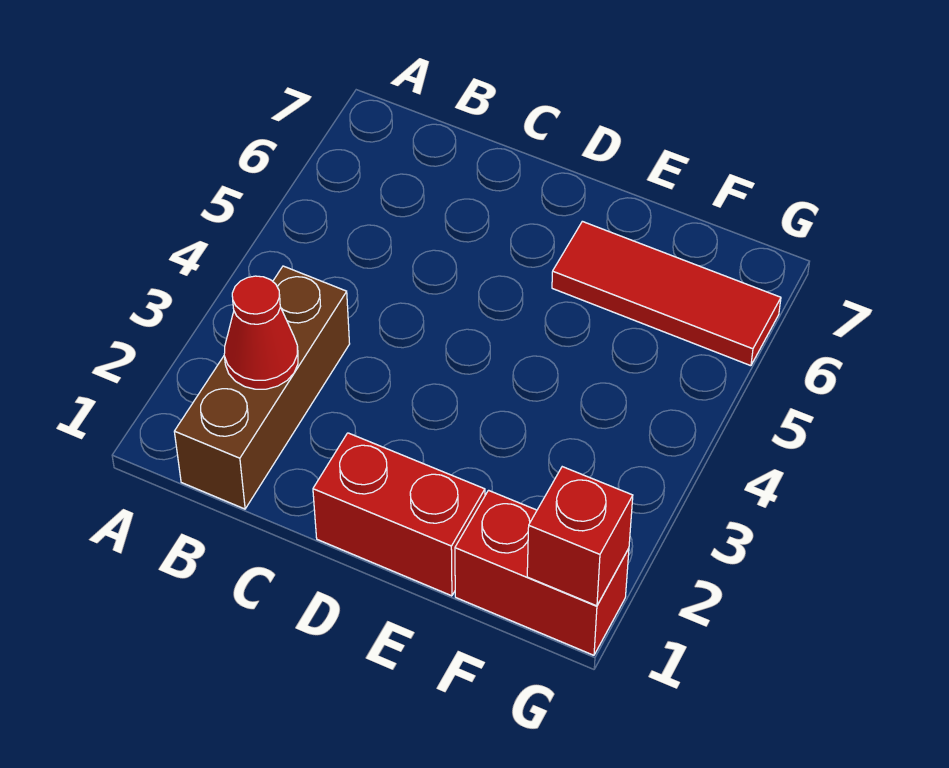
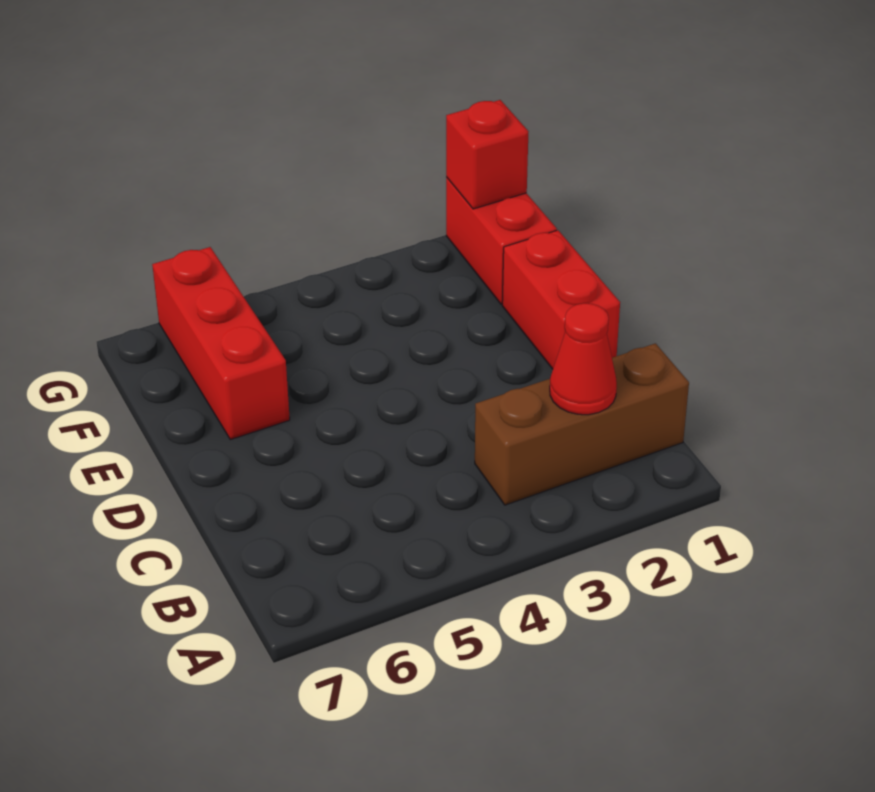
red 1x3 tile [552,221,781,366] -> red 1x3 brick [152,247,290,440]

